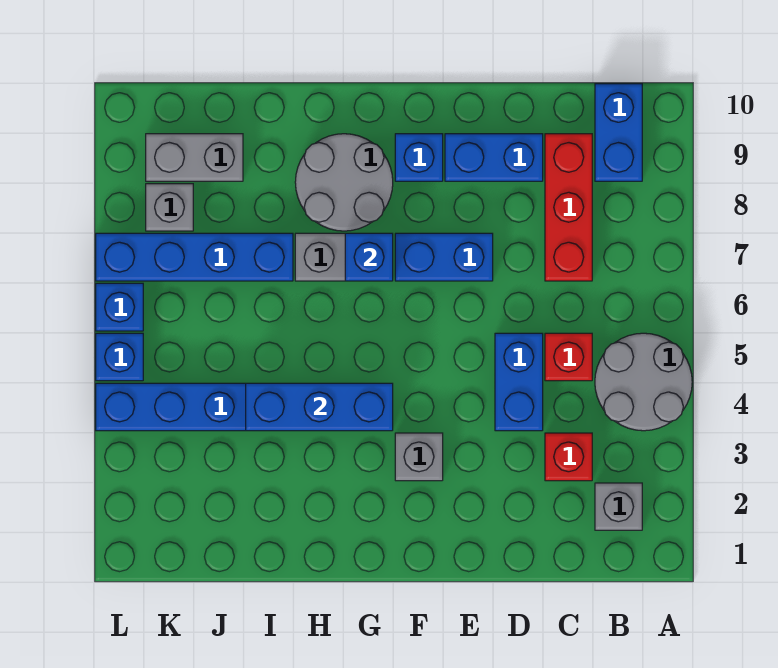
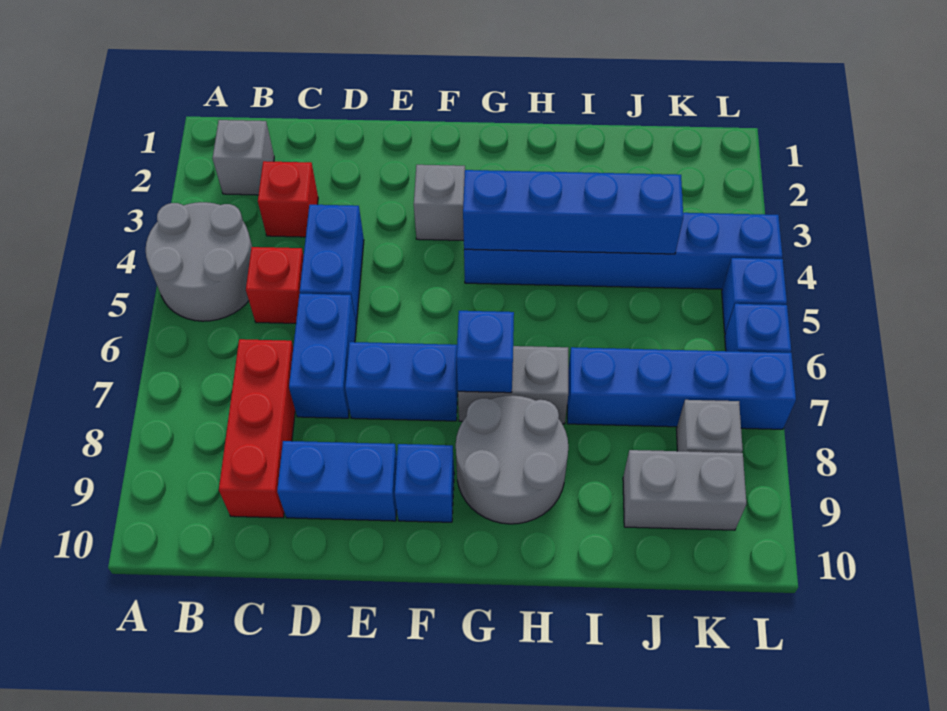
blue 1x2 brick [595,84,642,181] -> blue 1x2 brick moved to [289,294,356,418]
blue 1x3 brick [246,383,393,431] -> blue 1x4 brick [463,170,683,254]

